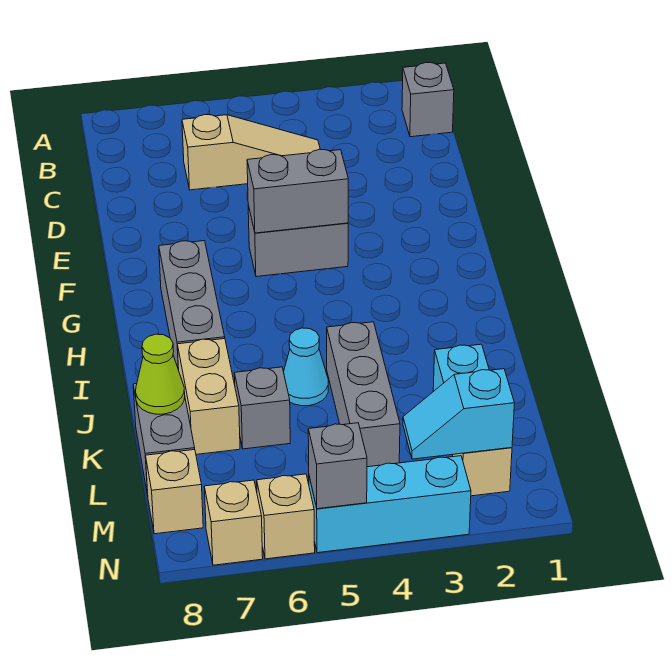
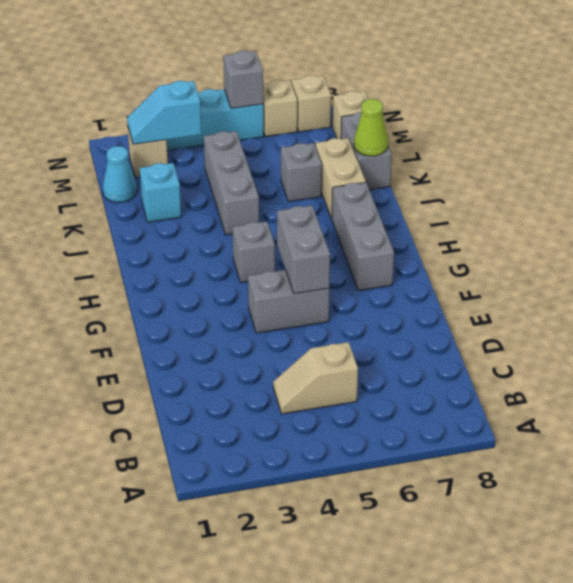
grey 1x1 brick [402,63,454,137] -> grey 1x1 brick moved to [232,222,275,283]
tan 1x3 slope [182,115,320,190] -> tan 1x2 slope [273,342,358,414]
grey 1x2 brick [247,149,348,233] -> grey 1x2 brick turned to [277,206,330,294]
cyan 1x1 cone [284,328,328,406] -> cyan 1x1 cone moved to [103,146,137,203]
cyan 1x2 slope [403,369,514,459] -> cyan 1x2 slope turned to [127,81,202,144]

